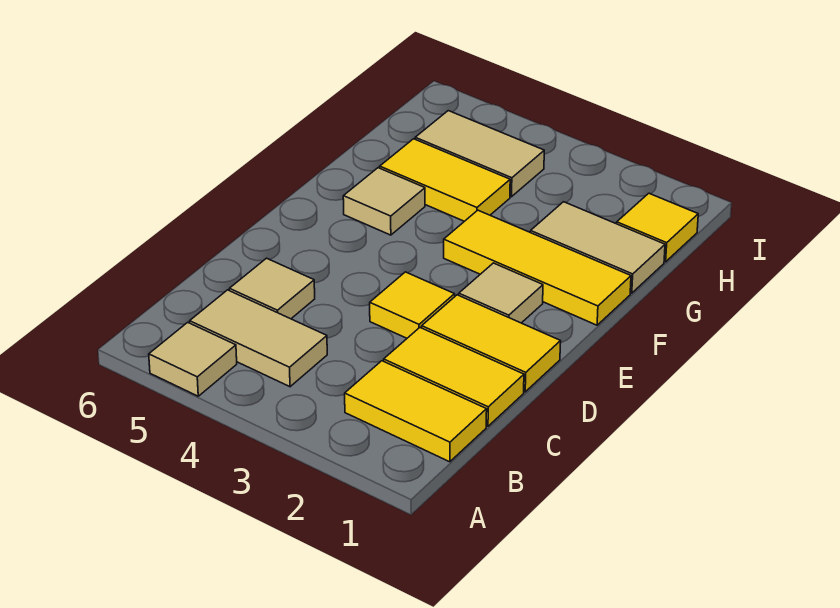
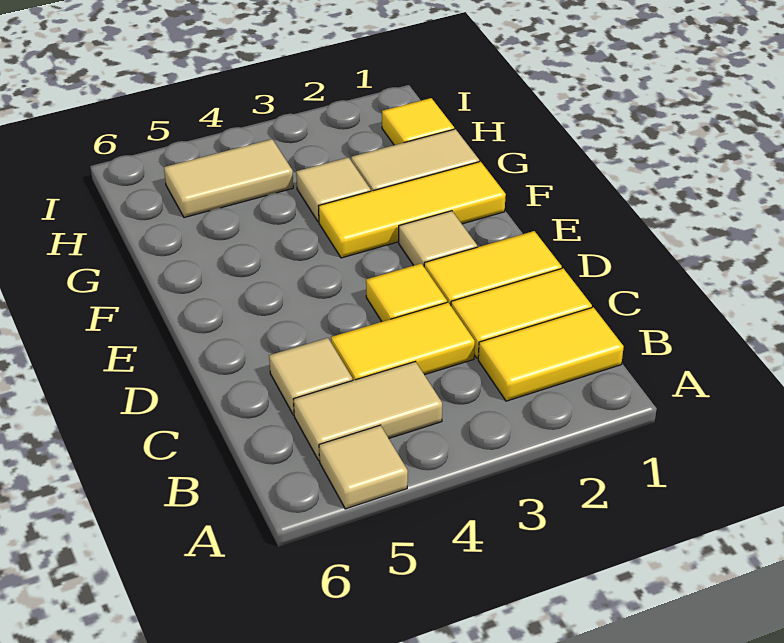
tan 1x1 tile [343,168,425,235] -> tan 1x1 tile moved to [296,157,371,222]
yellow 1x2 tile [380,139,510,221] -> yellow 1x2 tile moved to [331,302,475,380]

